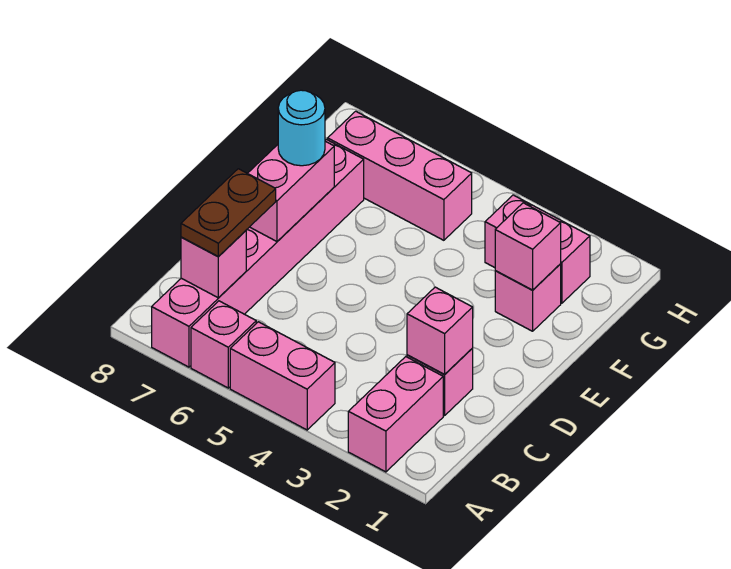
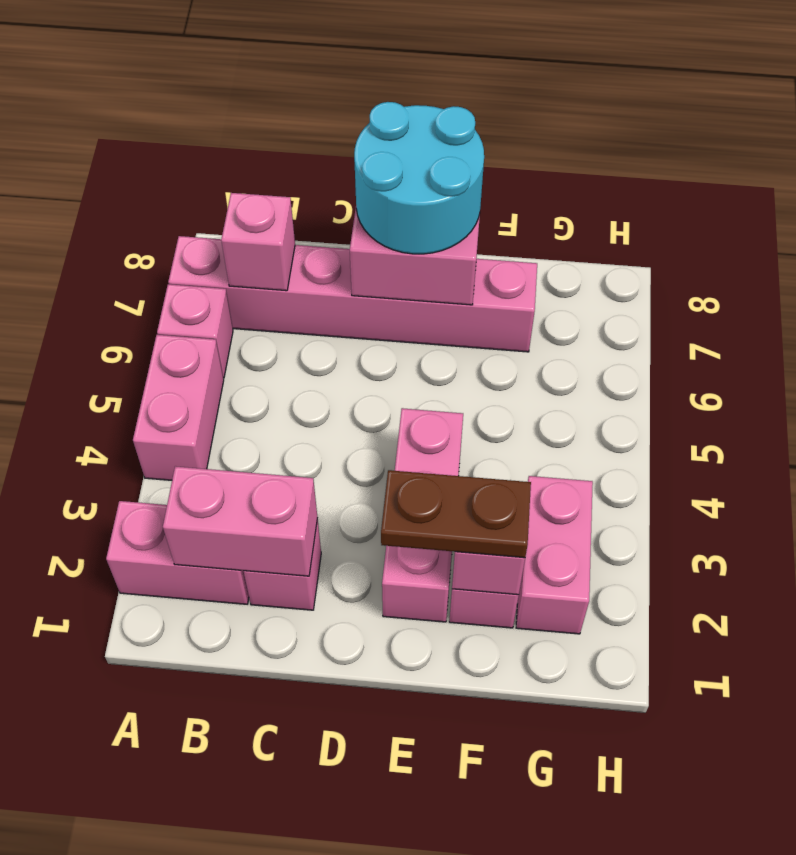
brown 1x2 plate [181,169,276,257] -> brown 1x2 plate moved to [381,470,531,558]
pink 1x1 brick [407,287,473,375] -> pink 1x2 brick [163,466,318,576]
cyan 1x1 round brick [278,90,325,166] -> cyan 2x2 round brick [354,102,484,254]
pink 1x3 brick [328,111,472,240] -> pink 1x3 brick moved to [382,408,463,622]

